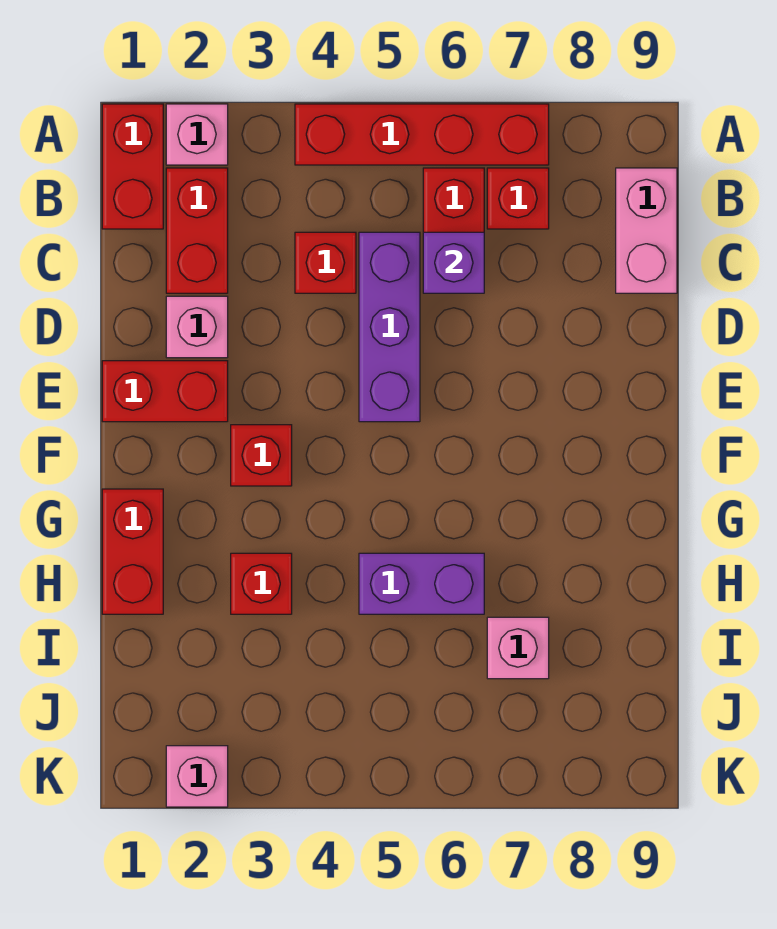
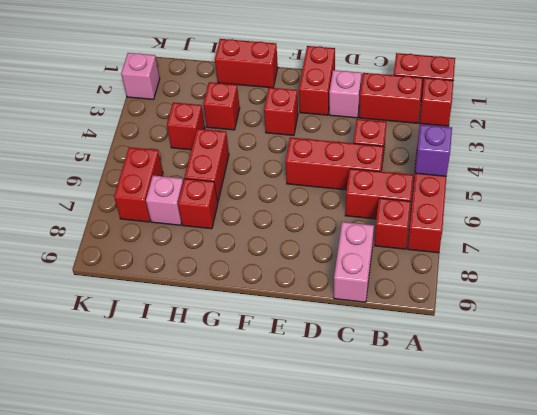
pink 1x1 brick [166,104,228,165] -> red 1x1 brick [419,78,454,126]
pink 1x2 brick [616,168,677,293] -> pink 1x2 brick turned to [334,222,374,302]
purple 1x3 brick [359,232,420,422] -> red 1x3 brick [285,138,383,190]
purple 1x1 brick [423,232,484,293] -> purple 1x1 brick moved to [415,125,452,176]
purple 1x2 brick [359,553,484,614] -> red 1x2 brick [185,129,229,202]
none -> red 1x1 brick [178,179,218,229]
none -> red 1x1 brick [167,102,205,150]
none -> red 1x2 brick [114,147,163,222]

